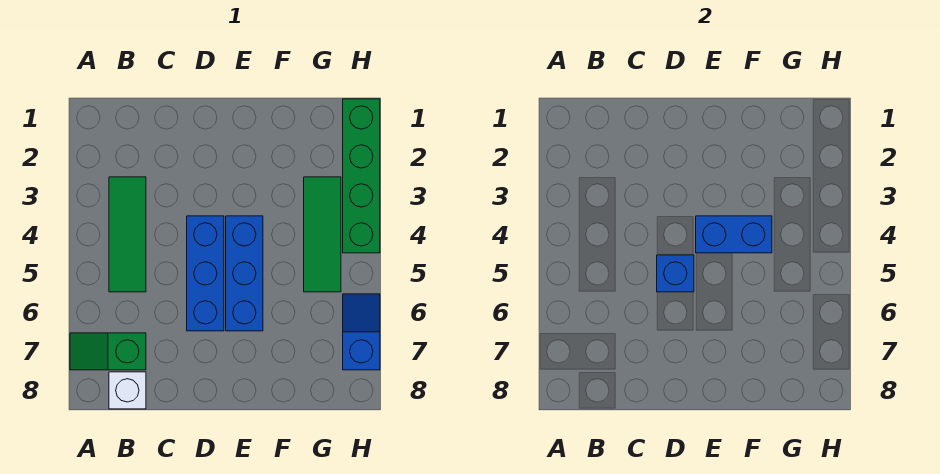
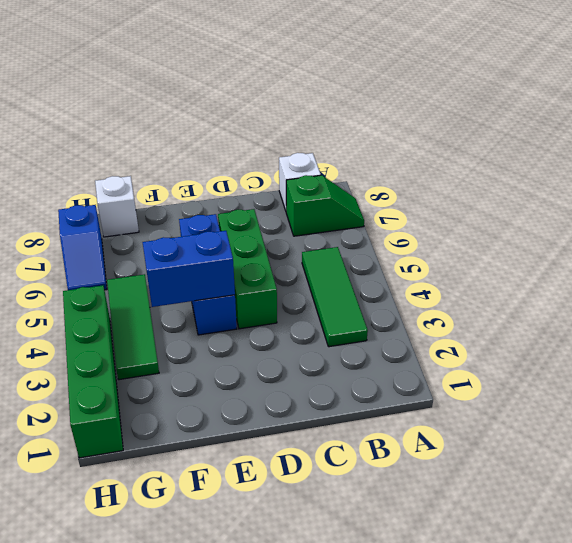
blue 1x3 brick [187,216,224,331] -> green 1x3 brick [218,209,277,329]
blue 1x1 brick [657,255,694,292] -> none
none -> white 1x1 brick [95,176,139,237]

